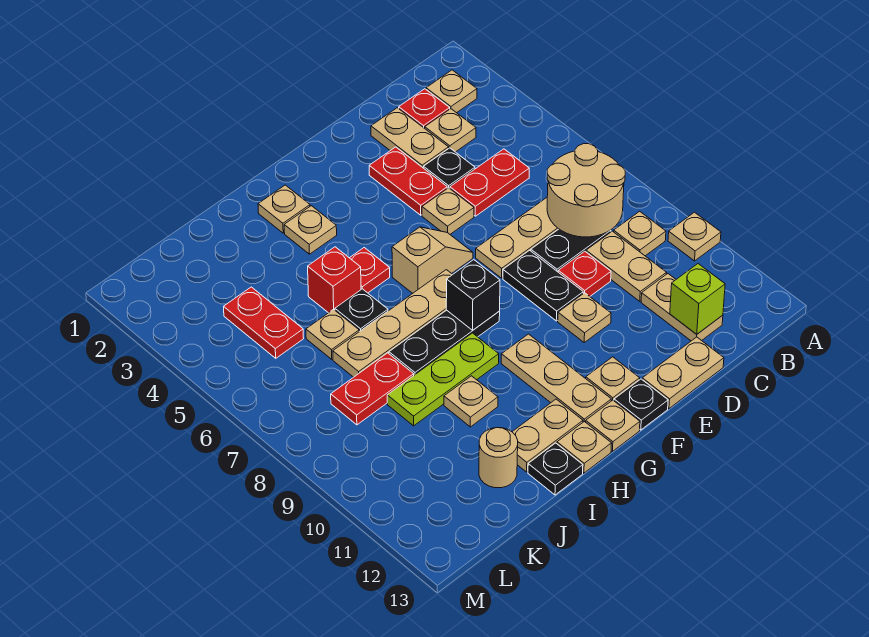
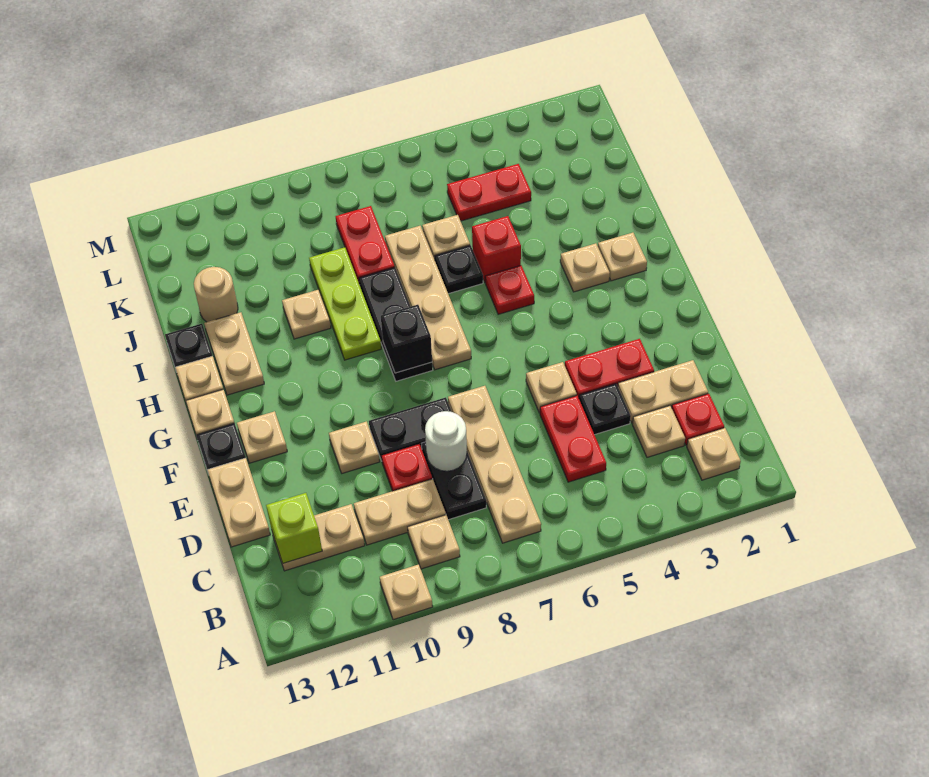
tan 2x2 round brick [547,144,625,237] -> none
none -> white 1x1 round brick [425,411,467,471]
tan 1x2 slope [392,227,473,293] -> none
tan 1x3 plate [501,334,611,422] -> none

